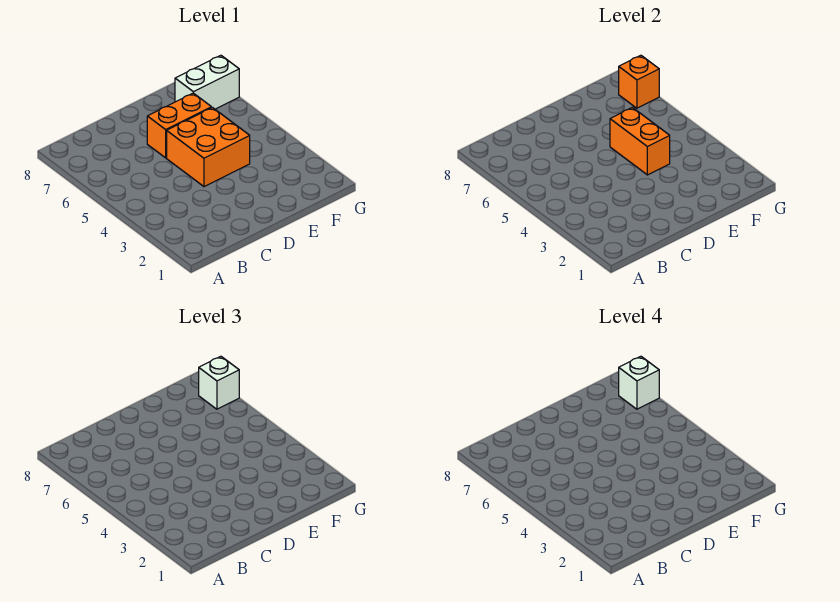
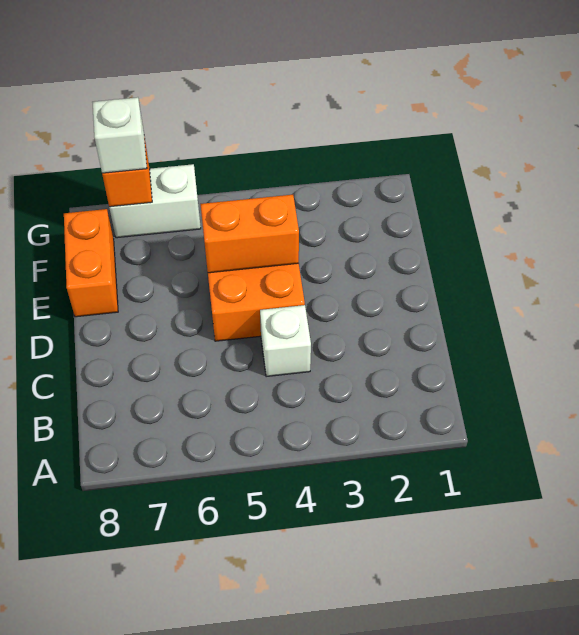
orange 1x2 brick [147,93,211,158] -> orange 1x2 brick moved to [64,209,118,317]
white 1x2 brick [175,55,239,109] -> white 1x2 brick turned to [109,164,201,238]
white 1x1 brick [619,356,659,409] -> white 1x1 brick moved to [260,305,311,377]

